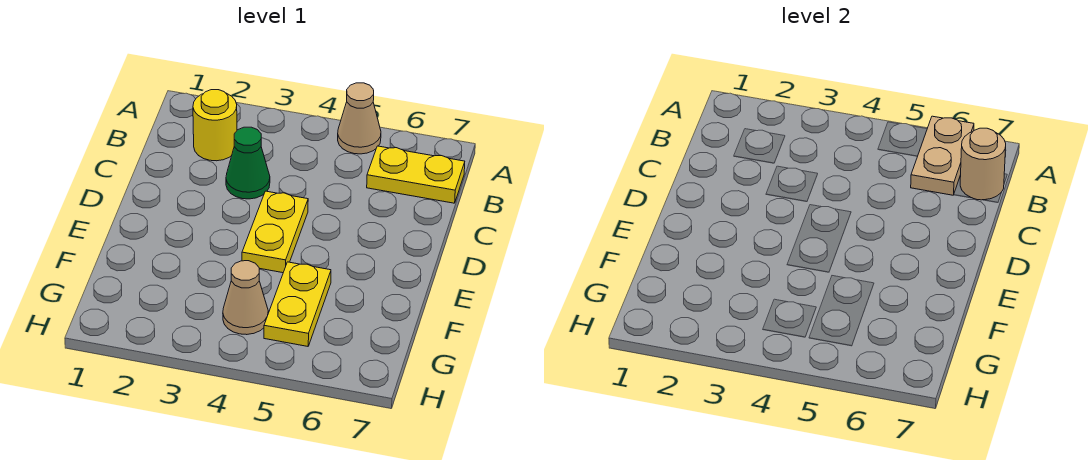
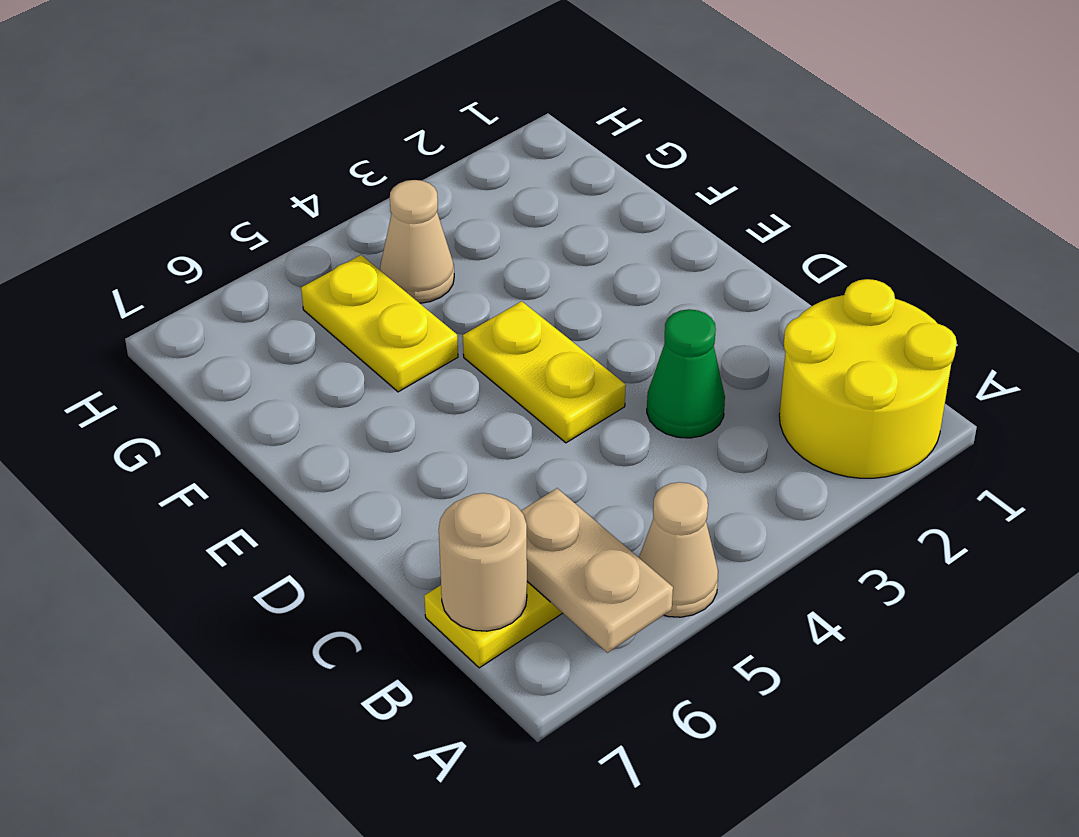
yellow 1x1 round brick [193,90,237,161] -> yellow 2x2 round brick [779,279,957,478]

